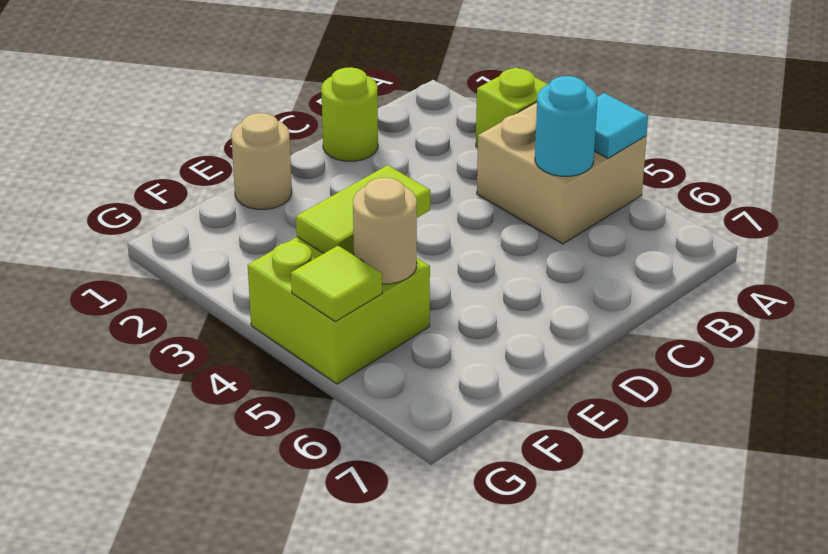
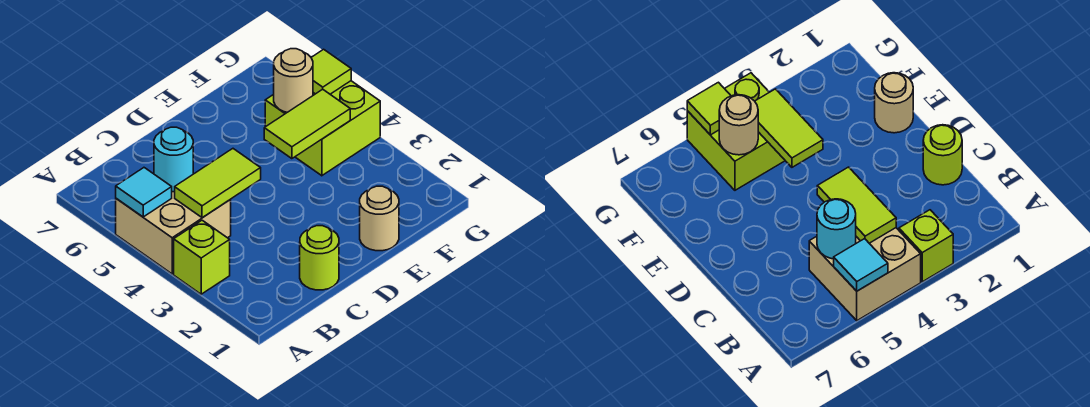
none -> lime 1x2 tile [175,149,261,218]

